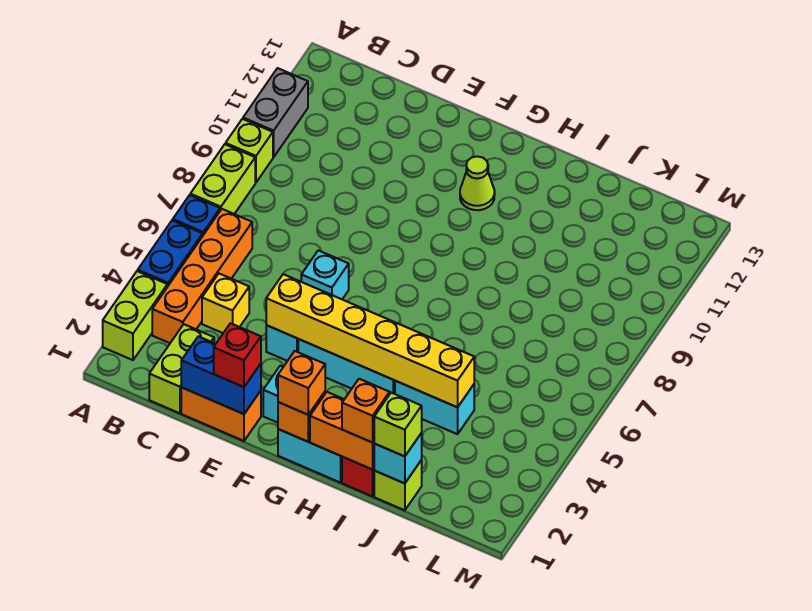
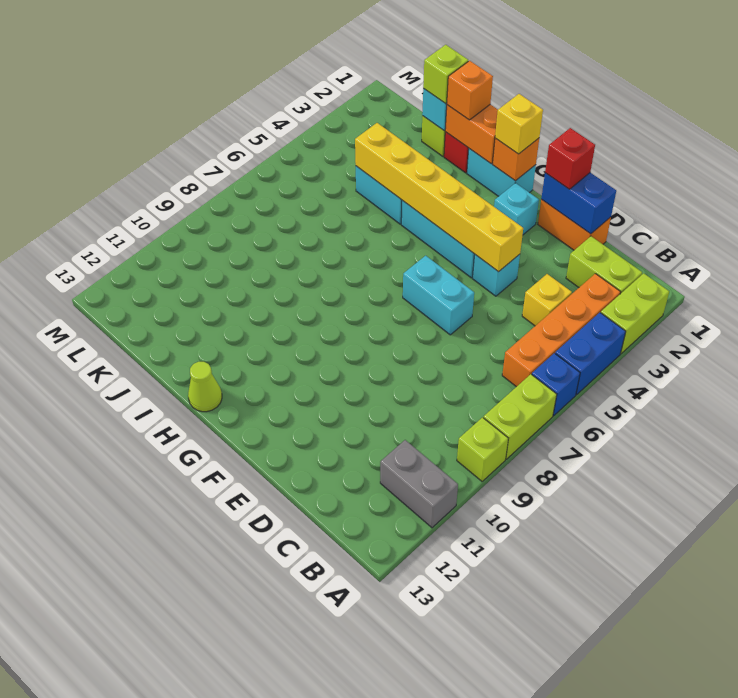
grey 1x2 brick [243,68,308,157] -> grey 1x2 brick turned to [380,440,458,528]
lime 1x2 brick [149,324,214,413] -> lime 1x2 brick turned to [566,236,642,294]
cyan 1x1 brick [301,250,349,299] -> cyan 1x2 brick [403,256,474,335]
orange 1x1 brick [278,351,325,415] -> yellow 1x1 brick [495,94,543,154]
lime 1x1 cone [460,156,495,210] -> lime 1x1 cone moved to [188,362,222,412]

